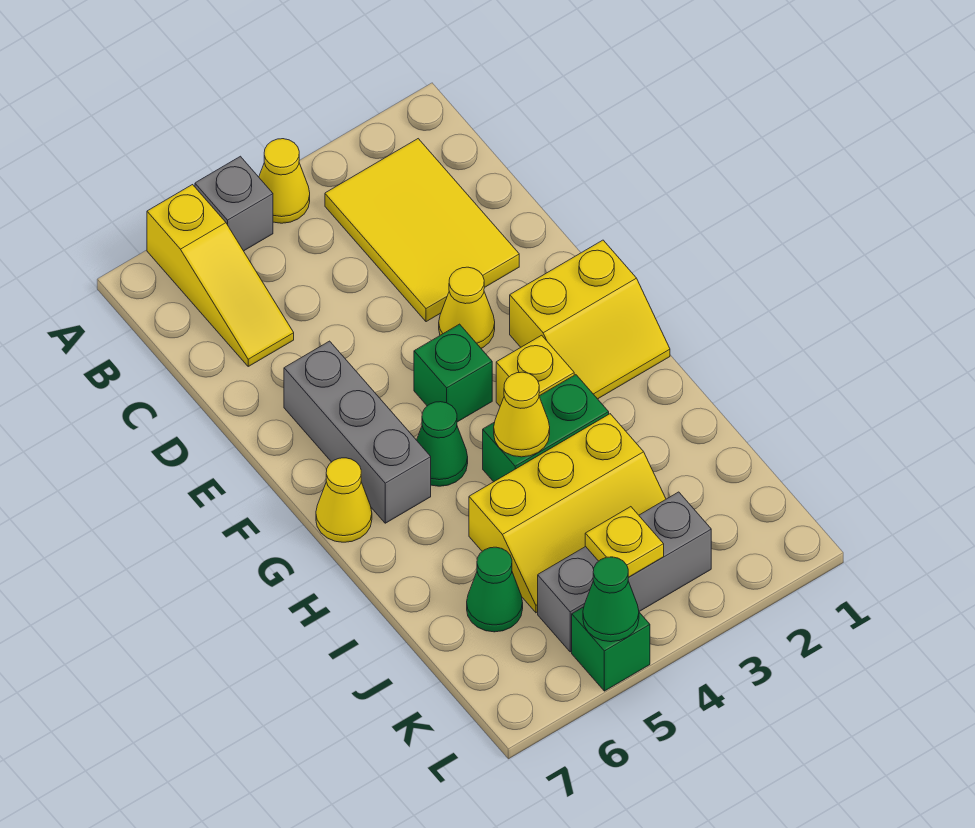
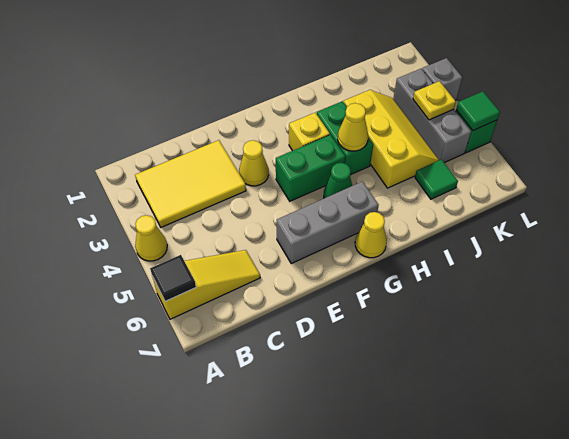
grey 1x1 brick [195,156,273,251] -> grey 1x1 brick moved to [422,58,462,101]
none -> black 1x1 tile [150,255,196,301]
yellow 2x2 slope [510,240,670,399] -> none
green 1x1 brick [414,324,492,422] -> green 1x2 brick [276,135,346,201]
green 1x1 cone [467,547,523,632] -> green 1x1 tile [415,159,458,199]
green 1x1 cone [583,557,639,642] -> green 1x1 tile [456,91,500,130]

